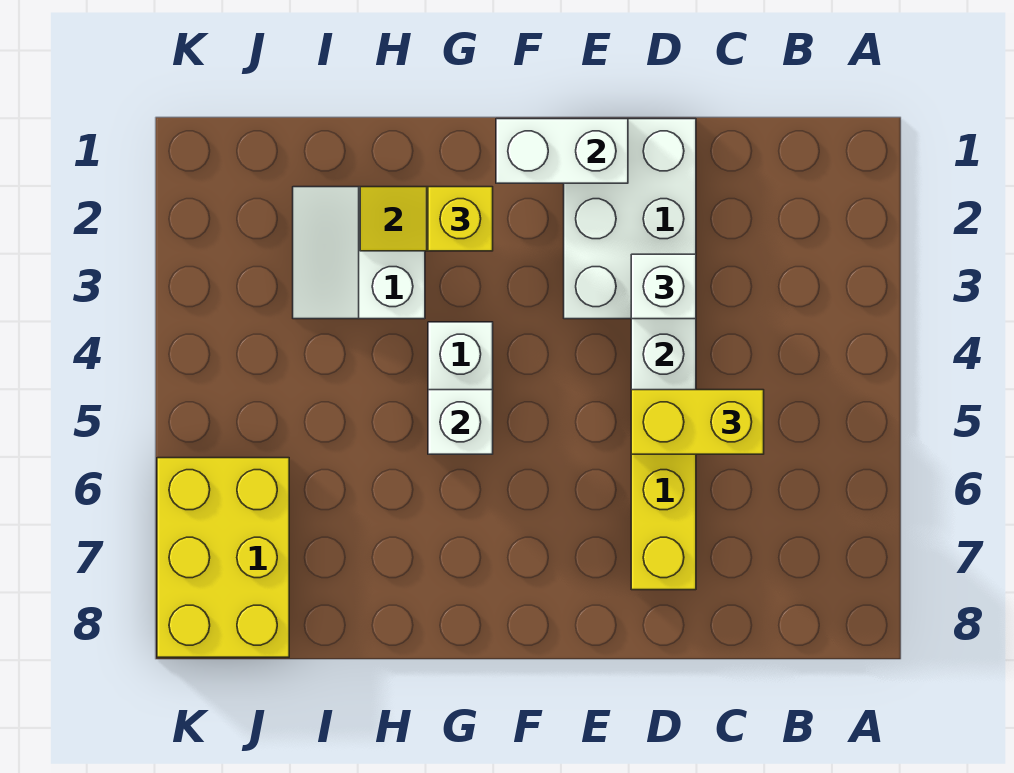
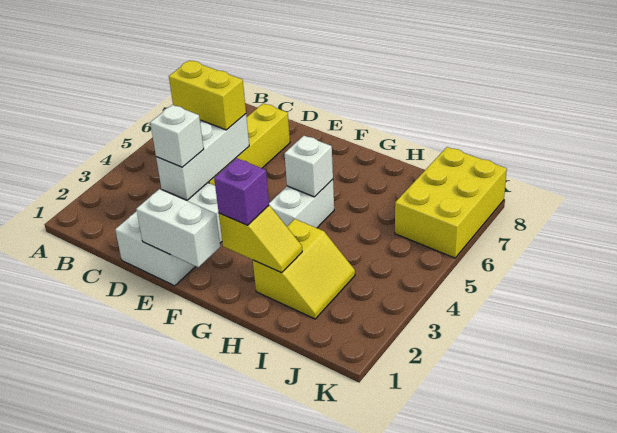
yellow 1x1 brick [428,187,493,251] -> purple 1x1 brick [214,158,269,225]
white 2x2 slope [293,187,425,319] -> yellow 2x2 slope [253,219,355,319]

